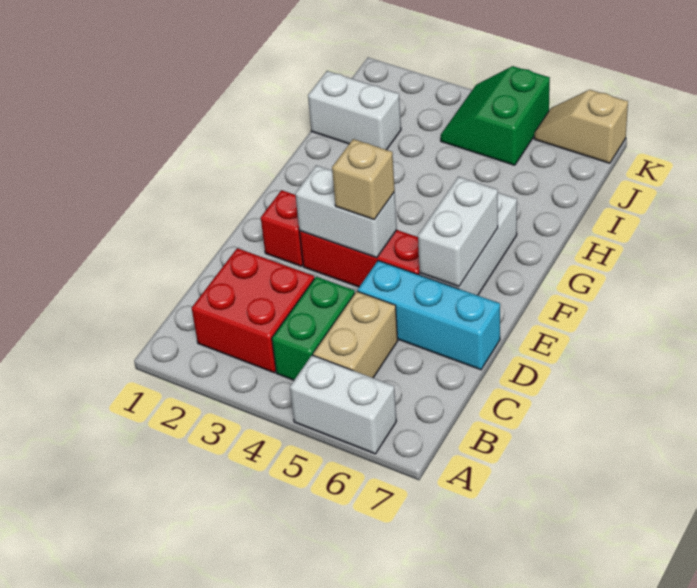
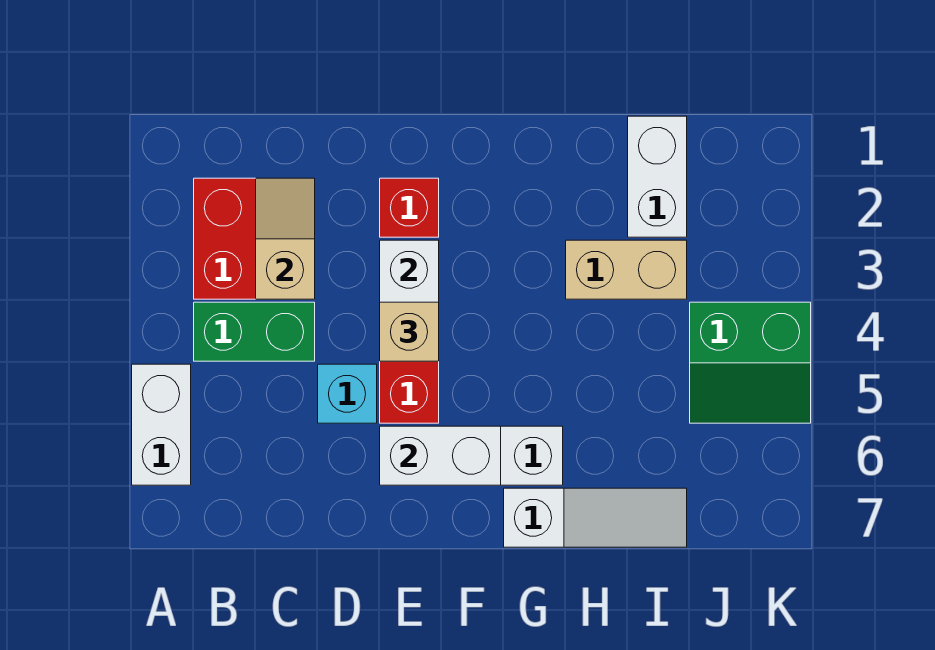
tan 1x2 brick [313,291,398,378] -> tan 1x2 brick moved to [566,240,687,299]
cyan 1x3 brick [358,261,500,370] -> cyan 1x1 brick [318,364,377,423]
none -> white 1x3 slope [504,488,687,547]
green 2x2 slope [441,66,550,165] -> green 2x2 slope turned to [690,302,811,423]
tan 1x2 slope [534,90,628,163] -> tan 1x2 slope moved to [256,178,315,299]

